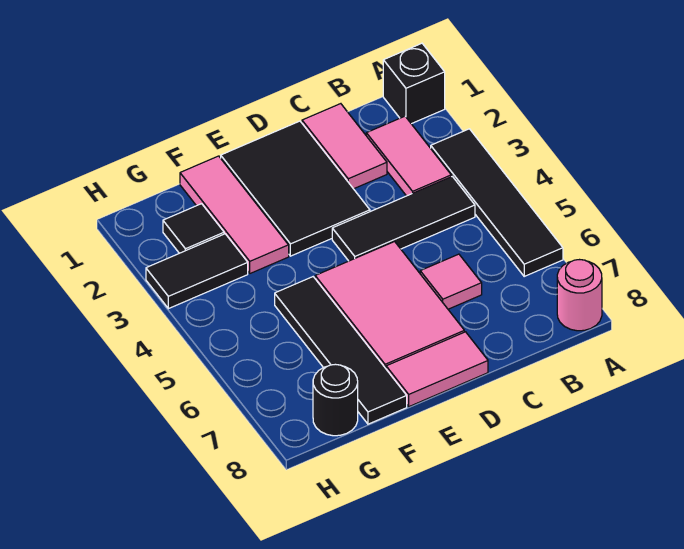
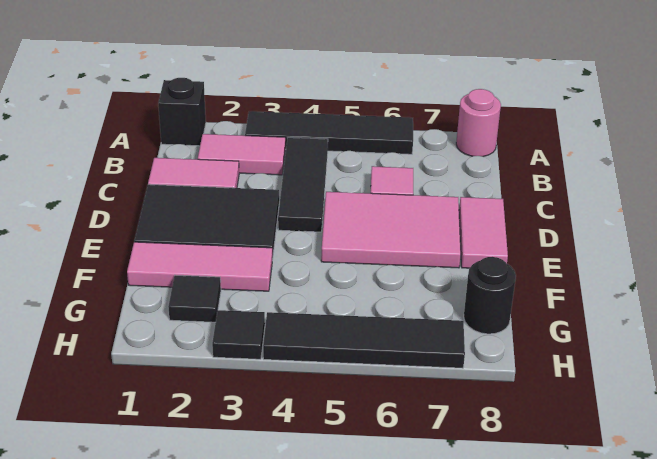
black 1x4 tile [275,277,407,424] -> black 1x4 tile moved to [263,312,465,368]
black 1x2 tile [146,234,248,309] -> black 1x1 tile [212,310,265,359]

